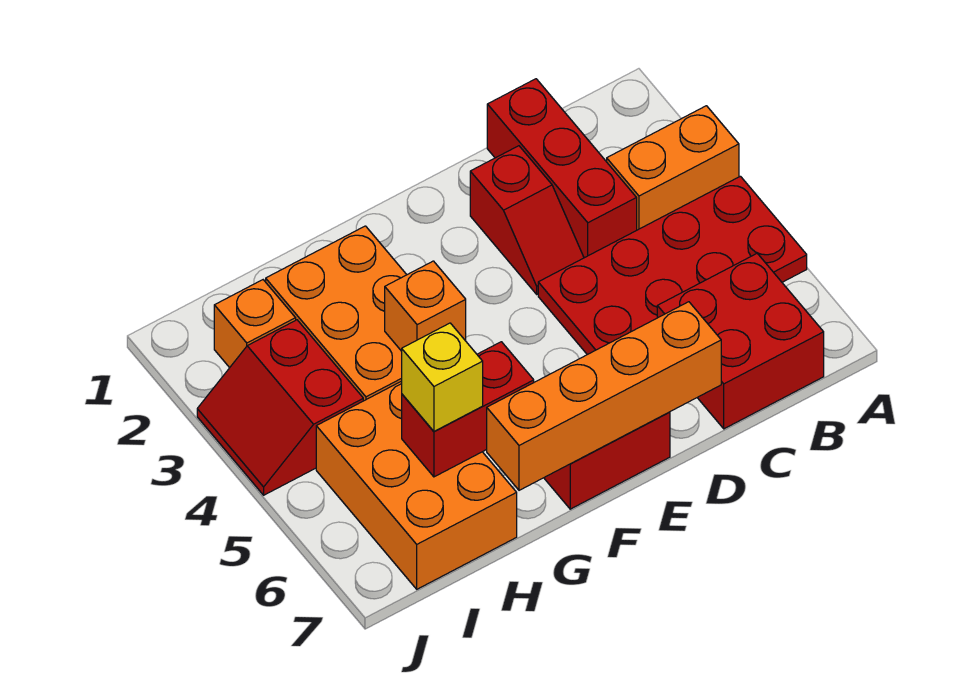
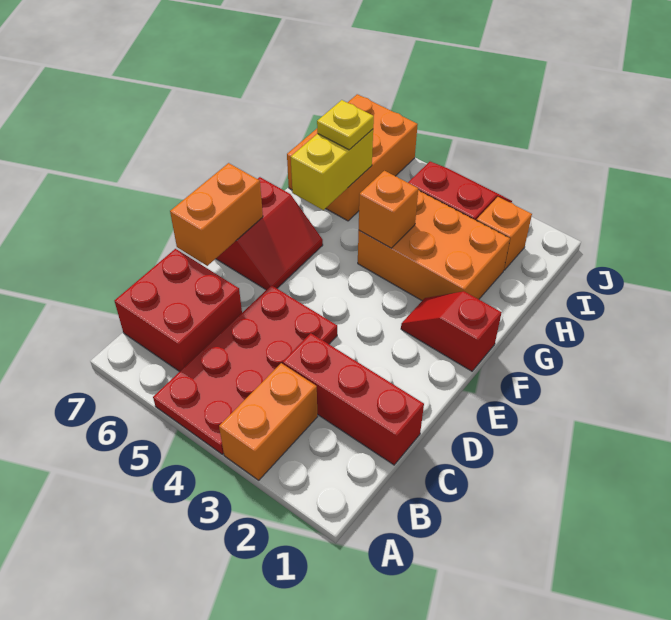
red 1x2 slope [470,146,584,294] -> red 1x2 slope moved to [401,291,502,371]
orange 1x4 brick [487,302,721,490] -> orange 1x2 brick [170,163,263,266]
red 1x2 brick [402,342,534,477] -> yellow 1x2 brick [291,129,373,210]
orange 2x3 brick [316,381,517,589] -> orange 2x3 brick turned to [287,94,418,221]
yellow 1x1 brick [402,323,483,432] -> yellow 1x1 plate [317,100,374,150]

